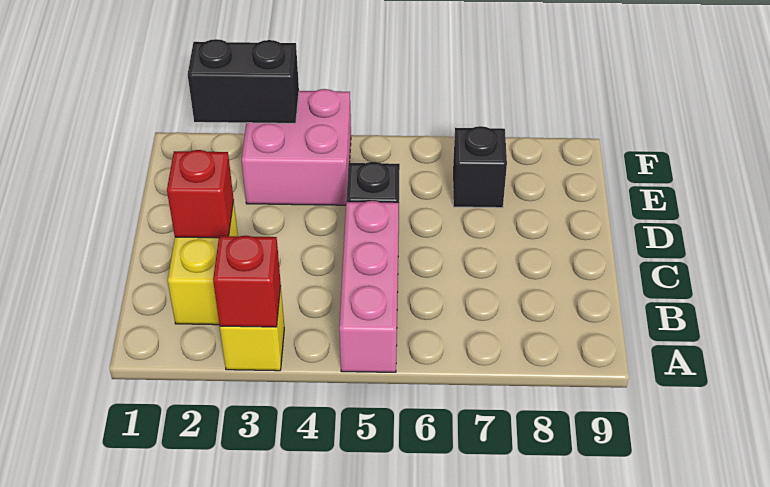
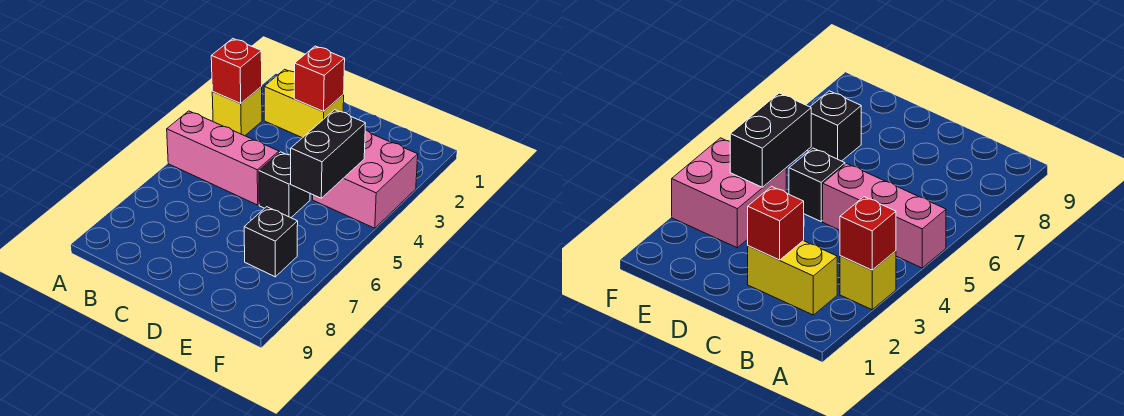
black 1x2 brick [188,39,299,123] -> black 1x2 brick moved to [291,110,365,198]

